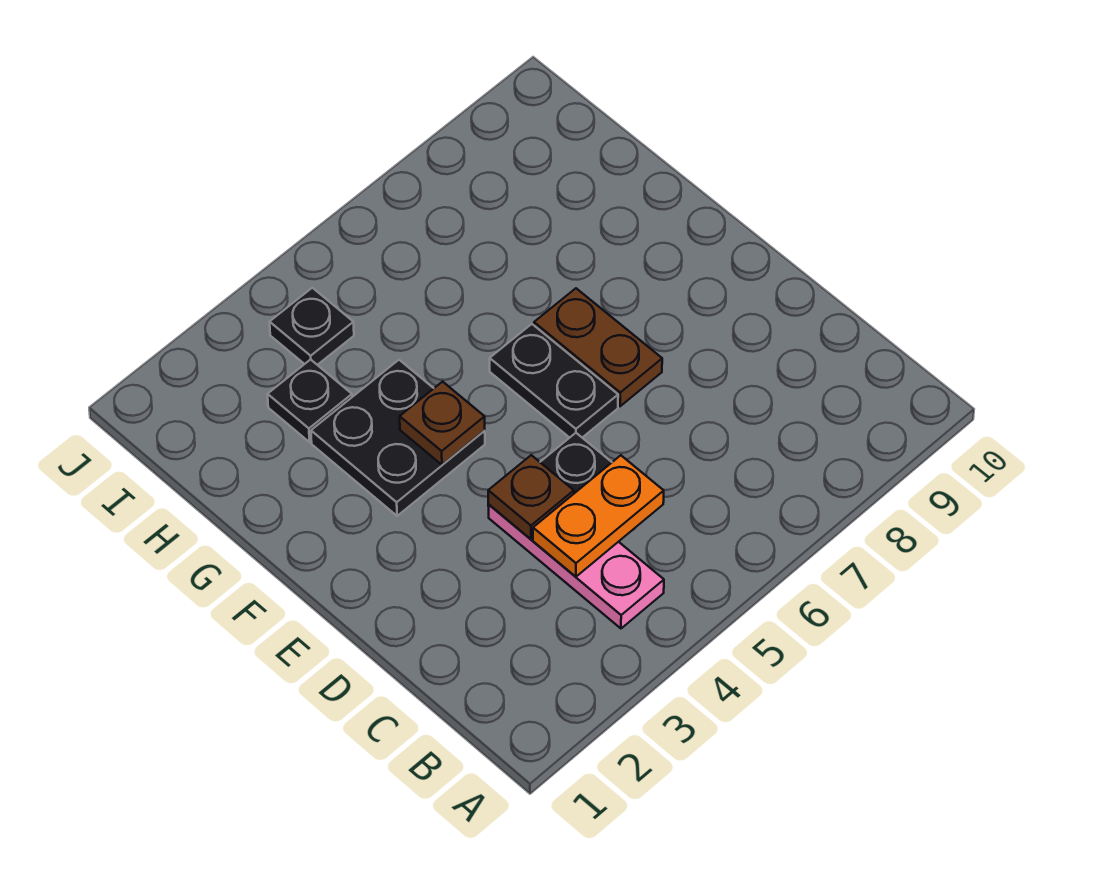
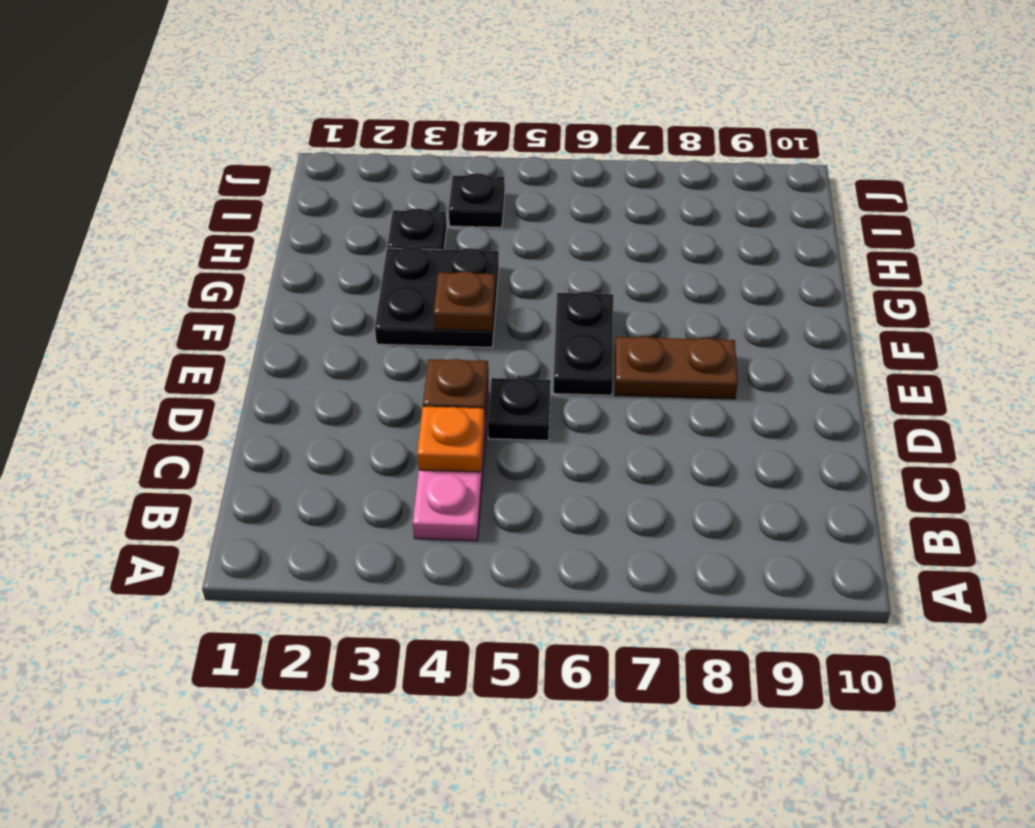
orange 1x2 plate [533,455,664,577] -> orange 1x1 plate [417,406,485,472]
brown 1x2 plate [534,288,662,406] -> brown 1x2 plate turned to [615,336,738,399]

